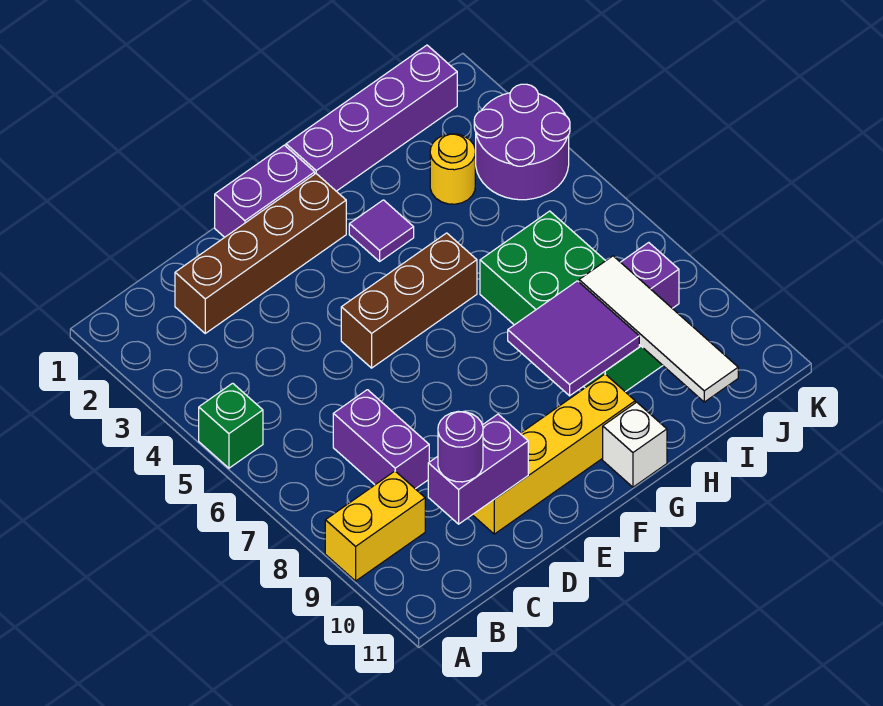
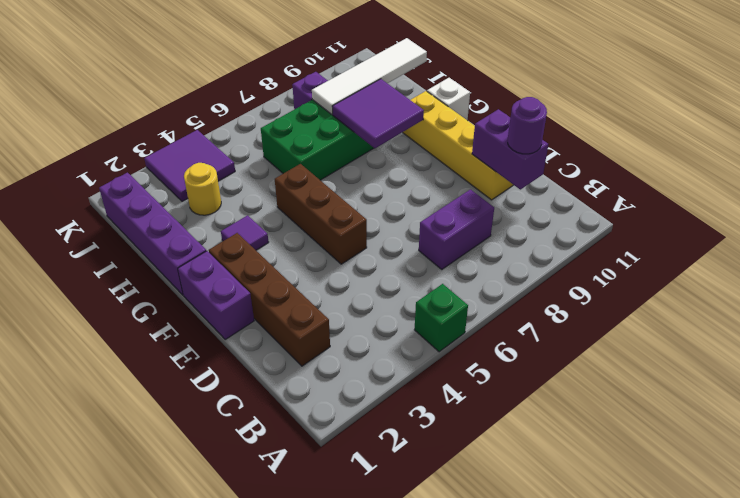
yellow 1x2 brick [325,471,425,581] -> none
purple 2x2 round brick [474,84,570,200] -> purple 2x2 tile [144,130,235,201]

